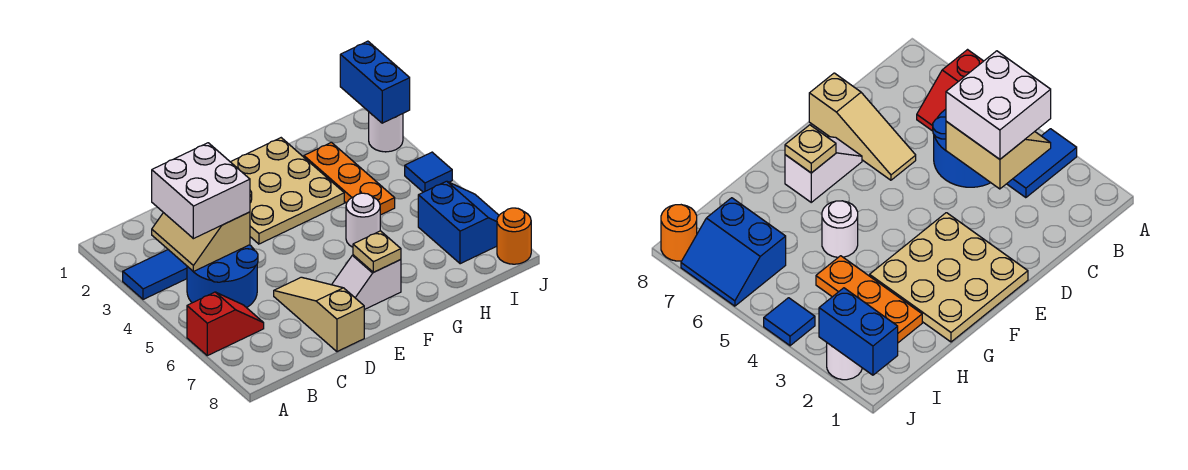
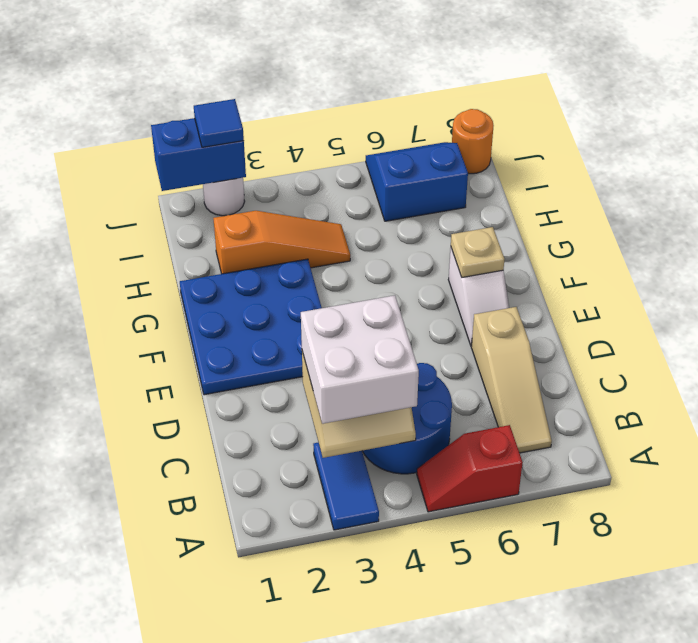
red 1x2 slope [187,292,264,356] -> red 1x2 slope turned to [417,425,523,512]
tan 1x3 slope [274,277,364,352] -> tan 1x3 slope turned to [471,307,552,453]
tan 3x3 plate [231,138,344,244] -> blue 3x3 plate [180,259,322,395]
white 1x1 round brick [346,193,380,247] -> none
orange 1x3 plate [304,142,395,215] -> orange 1x3 slope [213,211,350,274]
blue 1x1 tile [405,152,452,192] -> blue 1x1 tile moved to [194,99,244,147]

